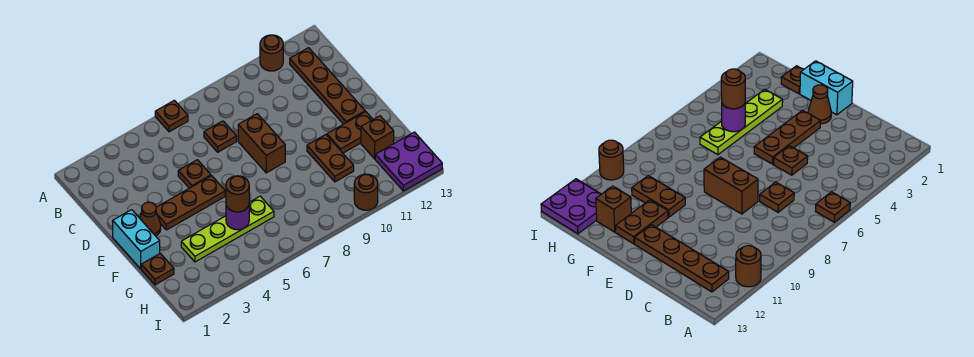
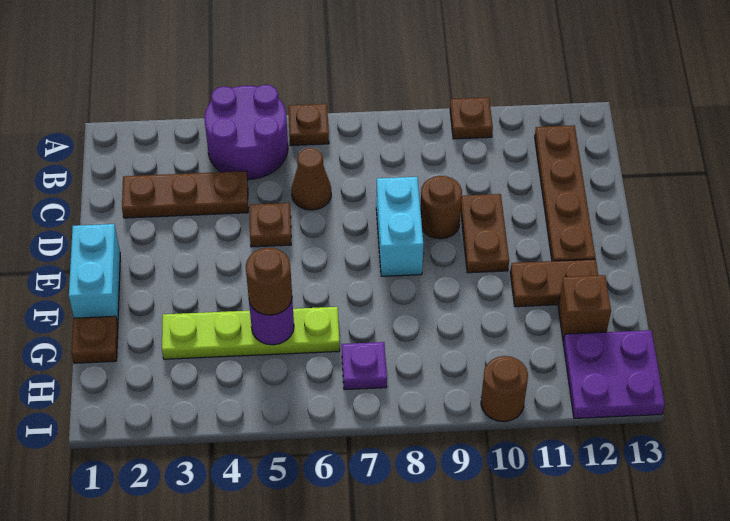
none -> purple 2x2 round brick [204,85,288,180]
brown 1x1 round brick [260,35,283,71] -> brown 1x1 round brick moved to [420,176,462,239]
brown 1x1 plate [204,121,237,152] -> brown 1x1 plate moved to [450,97,493,139]
brown 1x2 brick [238,114,285,173] -> cyan 1x2 brick [376,177,423,276]
brown 1x1 cone [140,202,161,236] -> brown 1x1 cone moved to [292,148,331,210]
brown 1x3 plate [156,176,225,230] -> brown 1x3 plate moved to [122,171,248,218]
brown 1x2 plate [307,135,354,182] -> brown 1x2 plate moved to [461,194,509,273]
none -> purple 1x1 plate [342,342,387,390]

